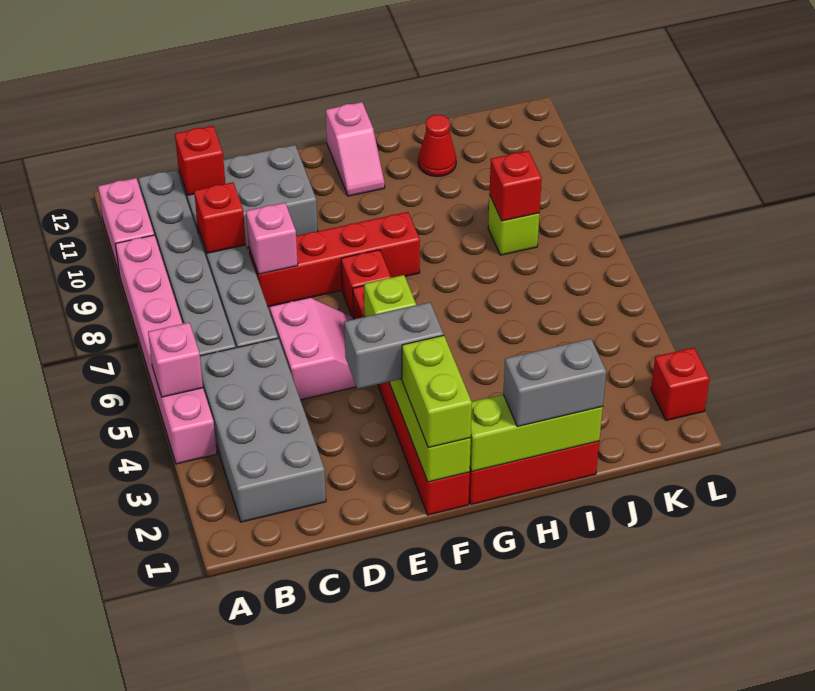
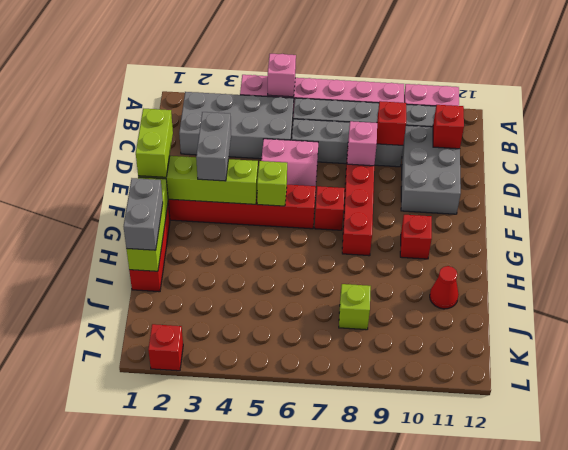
lime 1x2 brick [402,335,472,448] -> lime 1x2 brick turned to [136,109,173,177]
pink 1x2 slope [326,102,385,196] -> none
red 1x1 brick [489,151,542,221] -> red 1x1 brick moved to [400,215,432,259]

